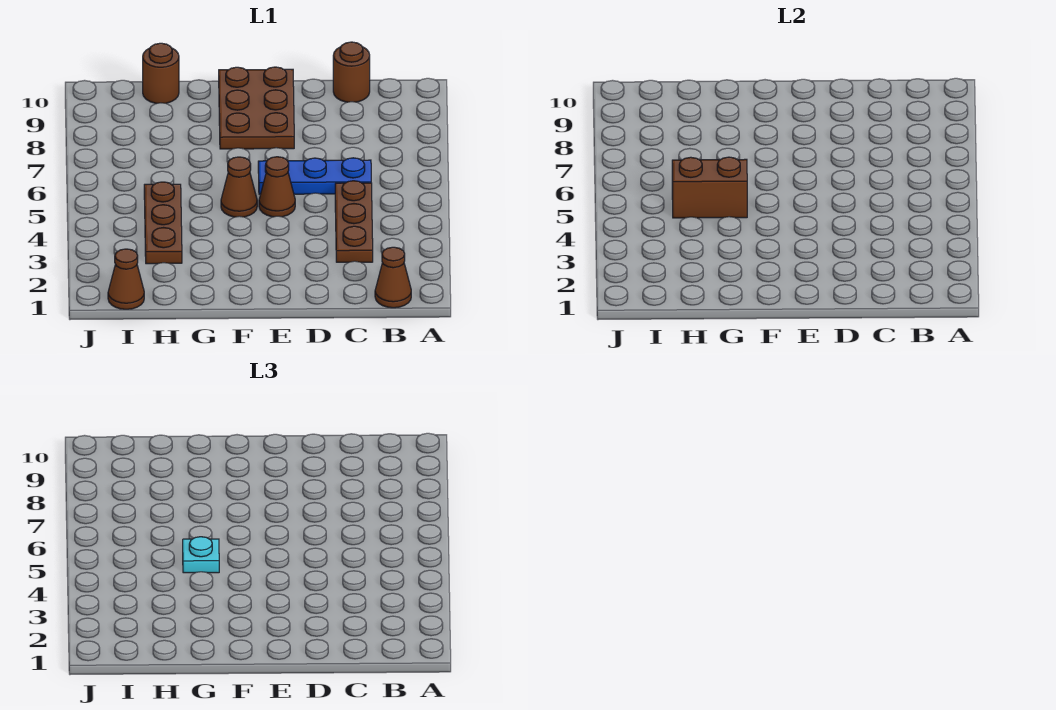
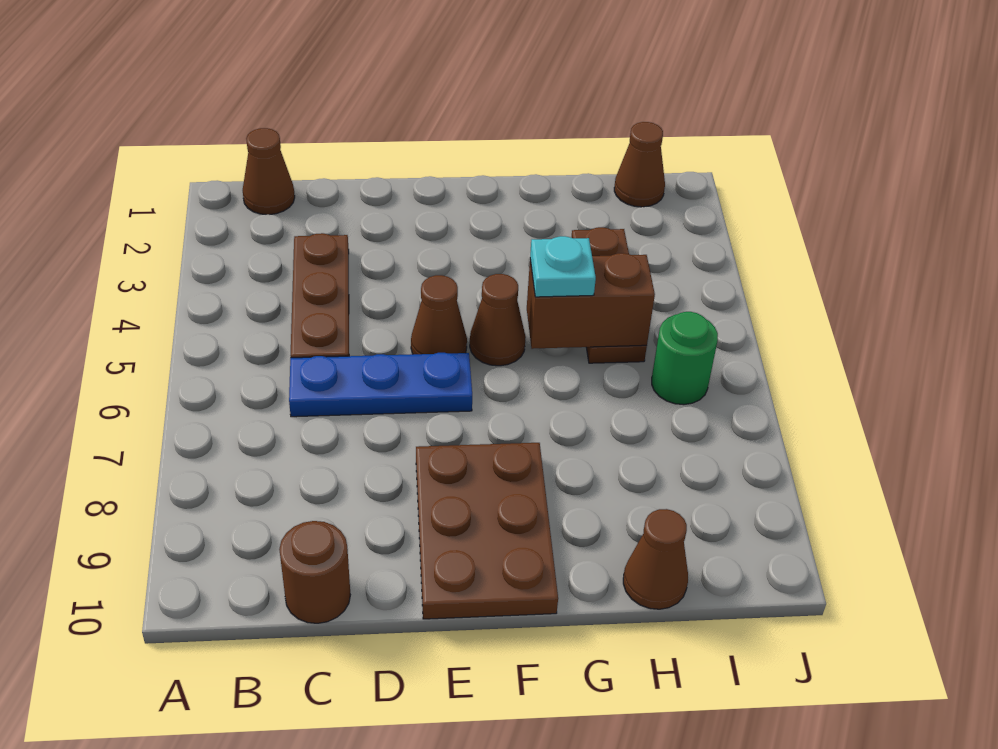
brown 1x1 round brick [143,43,179,103] -> brown 1x1 cone [623,509,688,609]
none -> green 1x1 round brick [652,312,718,405]

